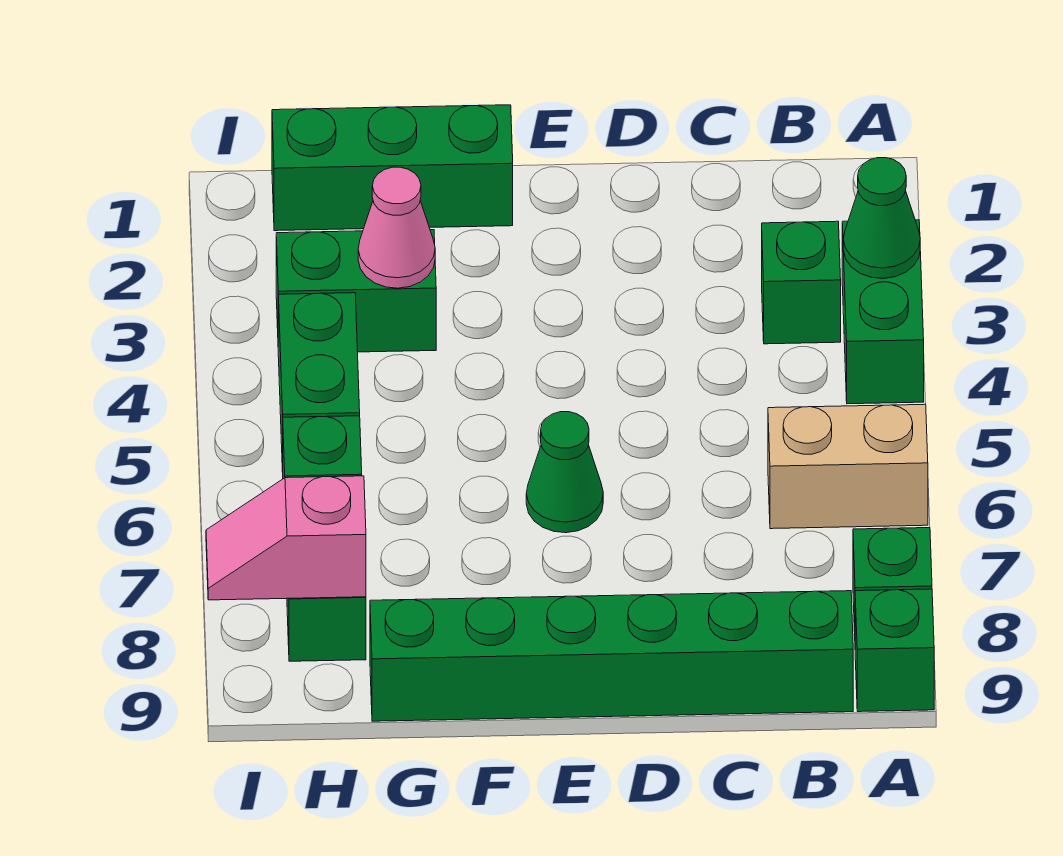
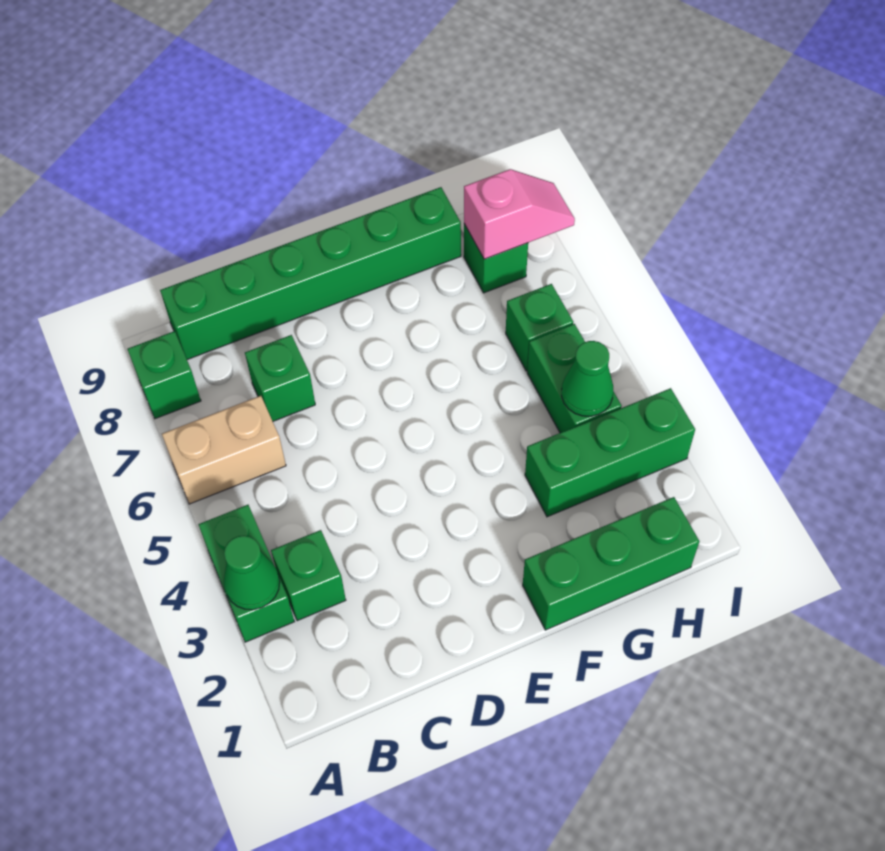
green 1x1 brick [855,589,934,712] -> green 1x1 brick moved to [245,335,315,421]
green 1x1 cone [526,412,603,533] -> green 1x1 cone moved to [562,341,613,416]
green 1x2 brick [276,230,436,352] -> green 1x3 brick [525,388,695,517]
pink 1x1 cone [358,167,435,288] -> none

